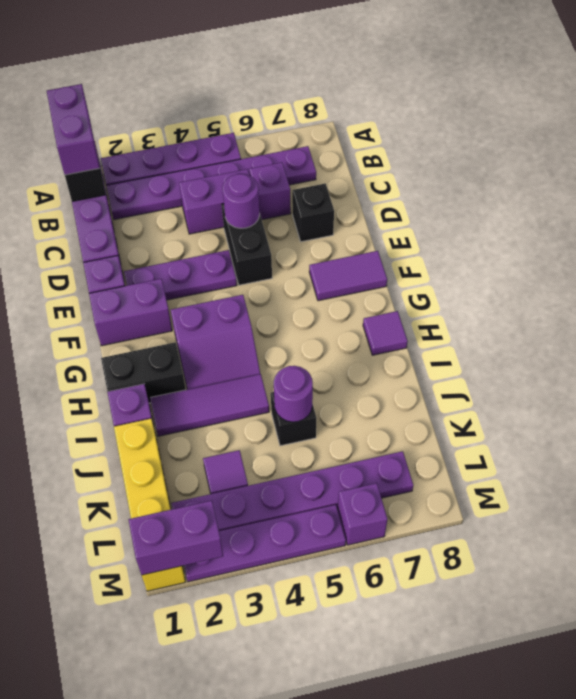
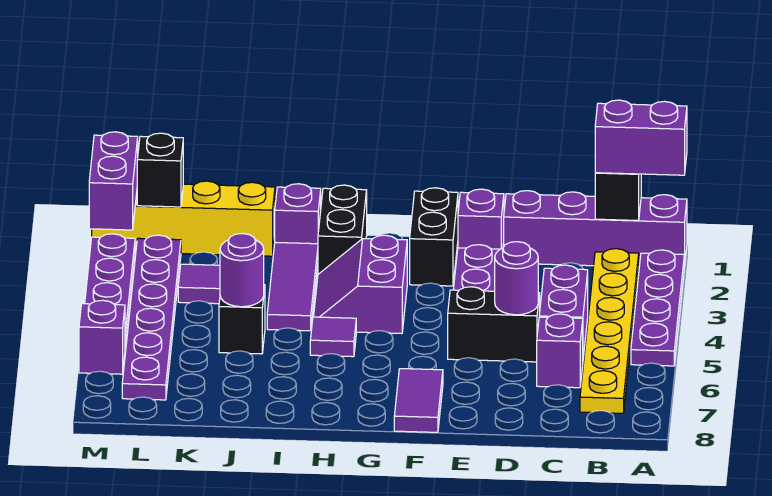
purple 1x6 plate [106,146,316,220] -> yellow 1x6 plate [580,249,639,413]
black 1x1 brick [292,183,334,242] -> black 1x1 brick moved to [137,133,183,207]
purple 1x2 brick [89,279,172,346] -> black 1x2 brick [410,188,458,286]
purple 1x1 tile [363,311,408,355] -> purple 1x1 tile moved to [310,317,356,357]

